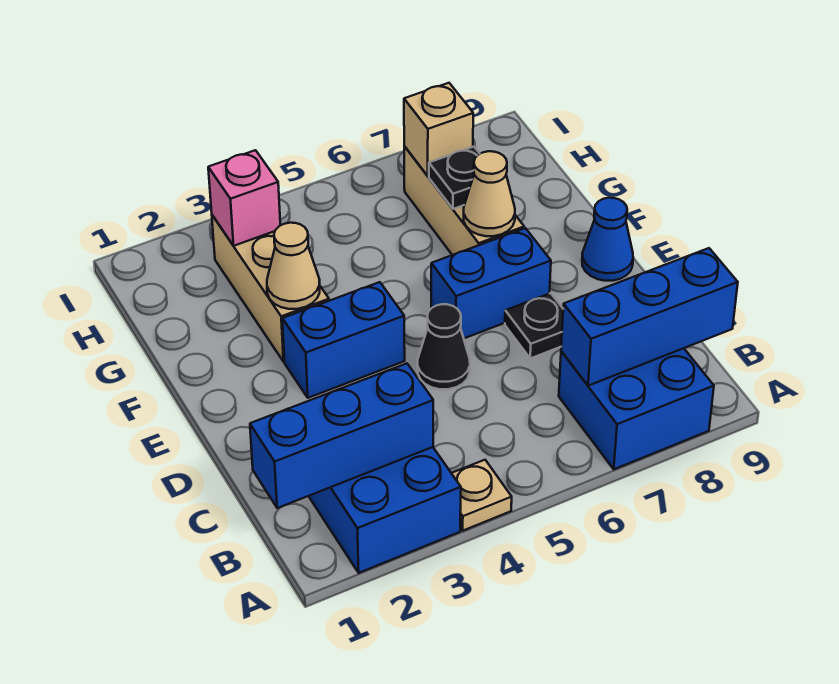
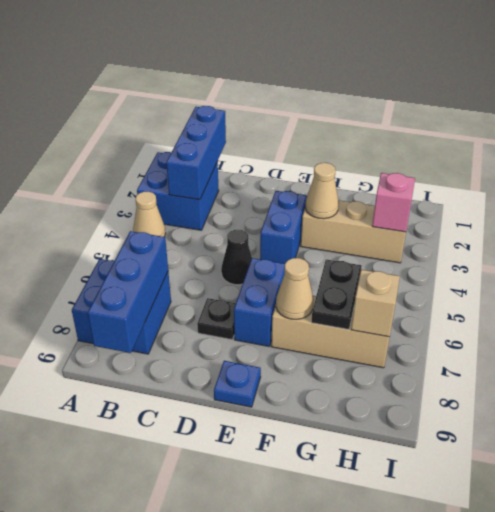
tan 1x1 plate [452,460,512,531] -> tan 1x1 cone [133,192,165,237]
blue 1x1 cone [582,198,633,281] -> blue 1x1 plate [214,361,261,407]
black 1x1 plate [429,147,480,209] -> black 1x2 plate [311,259,361,329]

